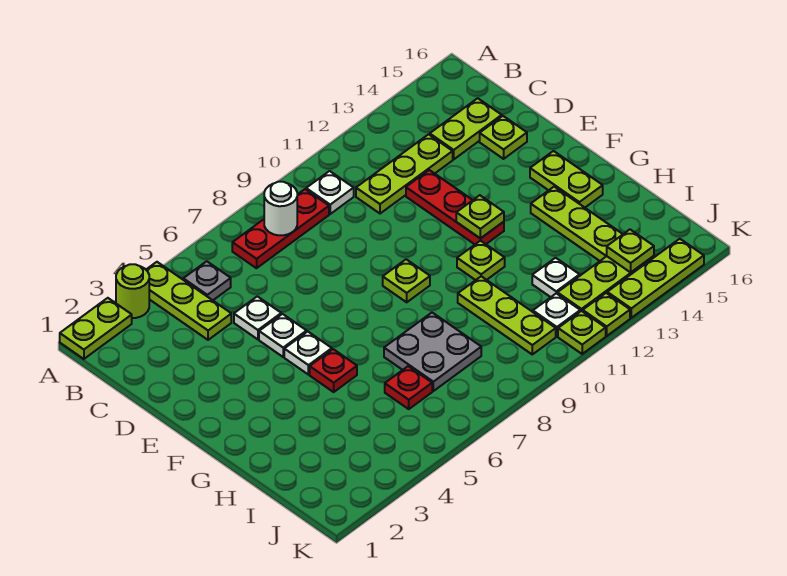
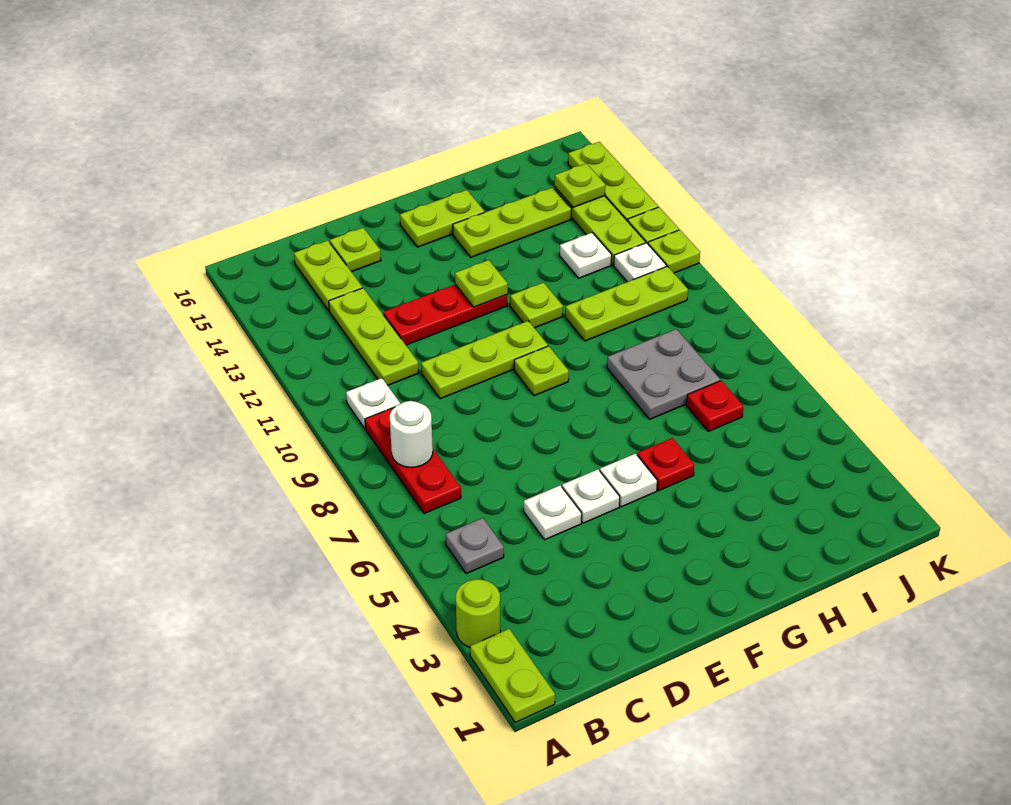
lime 1x3 plate [146,262,231,340] -> lime 1x3 plate moved to [421,321,548,399]

